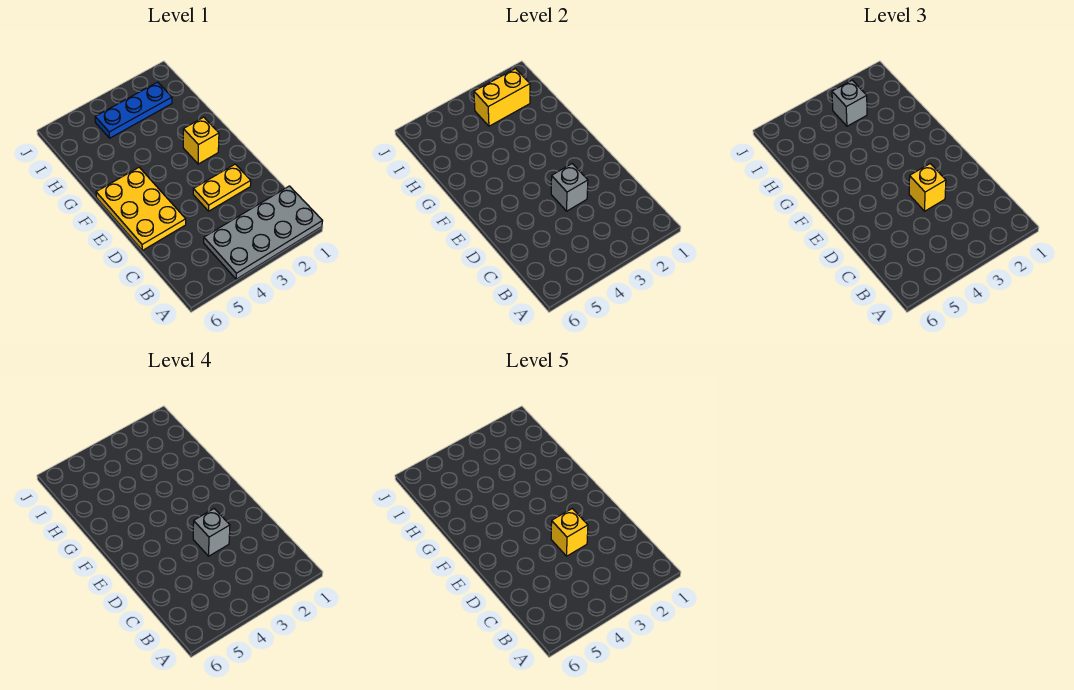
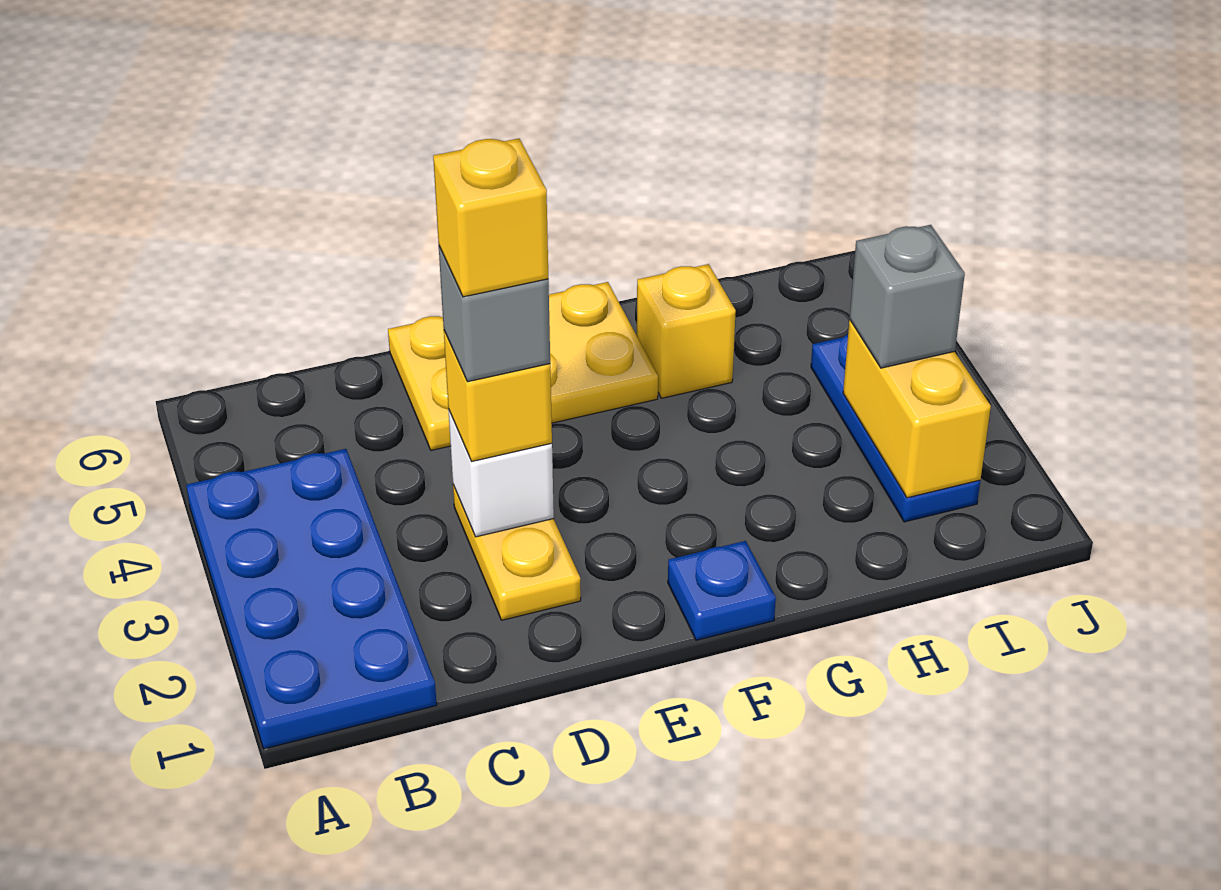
grey 2x4 plate [204,186,322,279] -> blue 2x4 plate [186,449,437,749]
grey 1x1 brick [551,164,588,211] -> white 1x1 brick [448,409,554,537]
none -> blue 1x1 plate [668,541,776,640]
yellow 1x1 brick [183,117,219,164] -> yellow 1x1 brick moved to [637,264,736,398]

